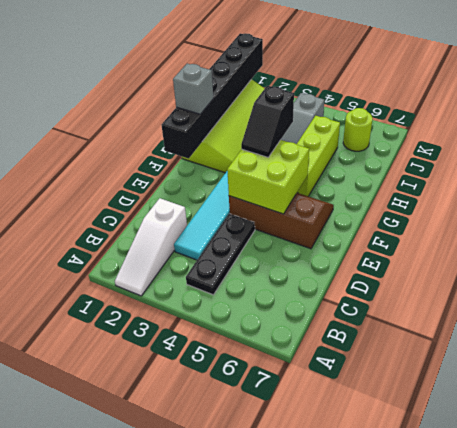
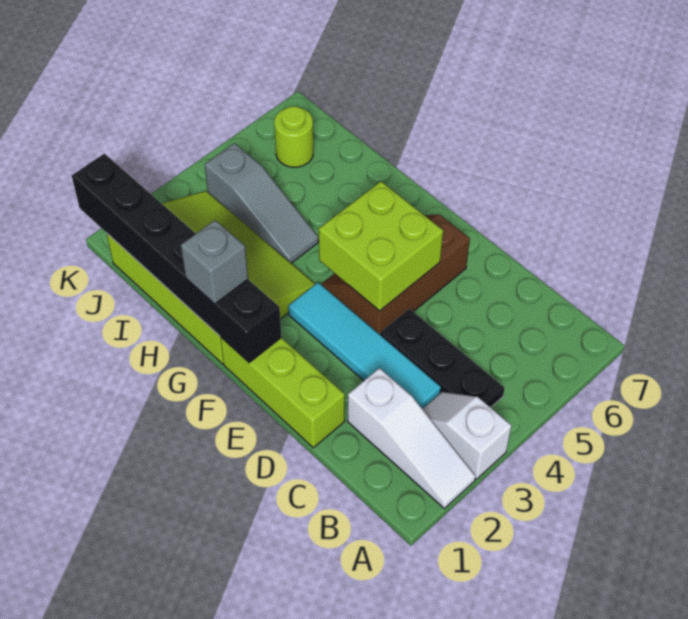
none -> white 1x2 slope [423,392,512,479]
black 1x2 slope [241,86,294,157] -> none
lime 1x3 brick [297,116,340,196] -> lime 1x3 brick moved to [220,337,345,448]

